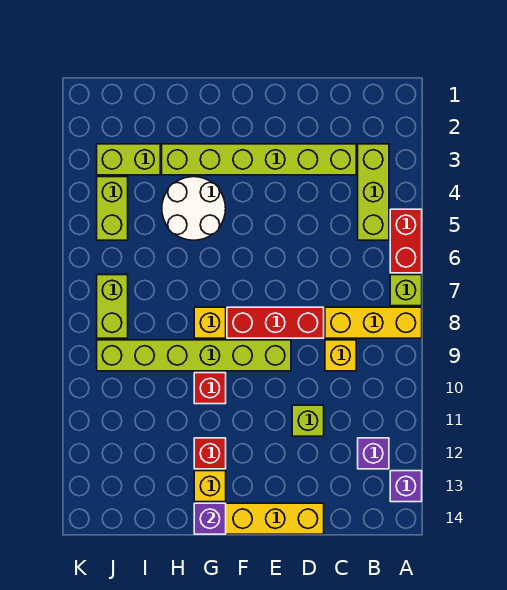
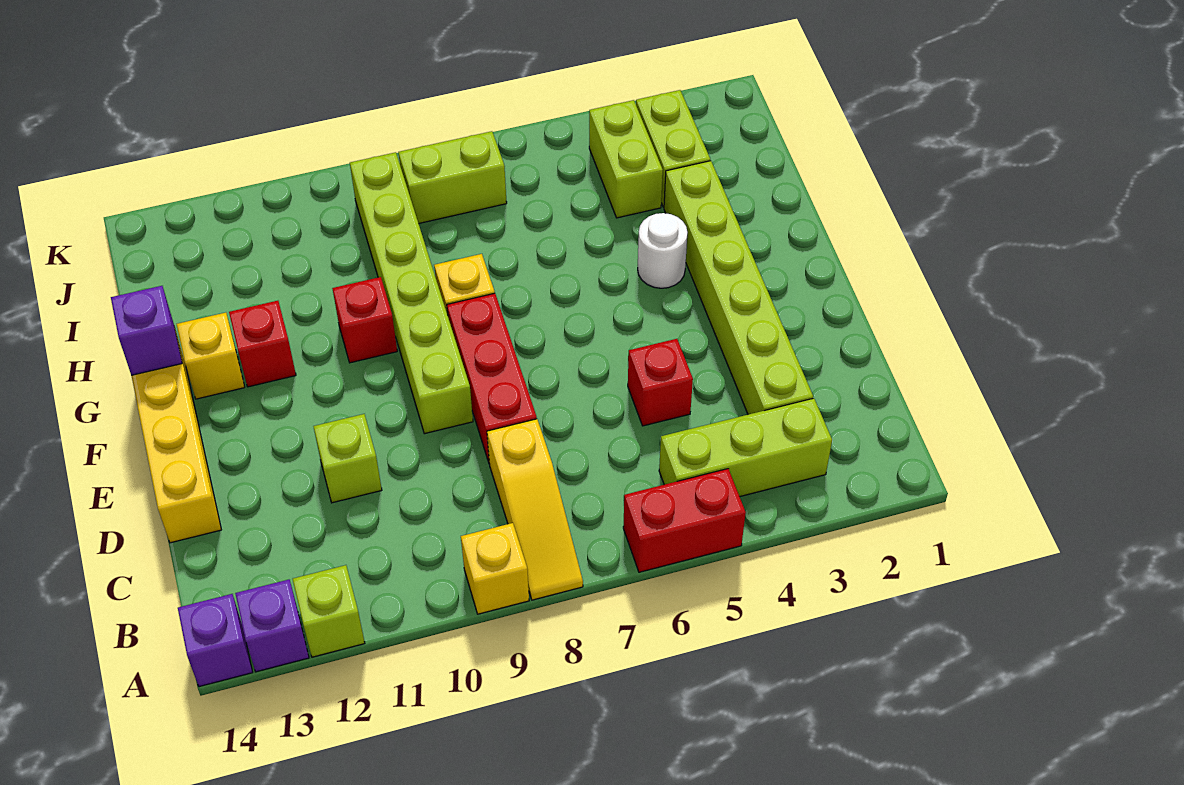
lime 1x1 brick [390,275,422,306] -> lime 1x1 brick moved to [293,565,365,657]
yellow 1x3 brick [325,307,422,338] -> yellow 1x3 slope [487,419,583,600]
purple 1x1 brick [358,438,389,469] -> purple 1x1 brick moved to [178,594,253,687]
yellow 1x1 brick [325,340,356,371] -> yellow 1x1 brick moved to [461,523,529,614]
none -> red 1x1 brick [628,339,693,426]
white 2x2 round brick [162,177,226,240] -> white 1x1 round brick [638,213,688,288]
lime 1x2 brick [97,177,128,240] -> lime 1x2 brick turned to [589,100,663,218]

